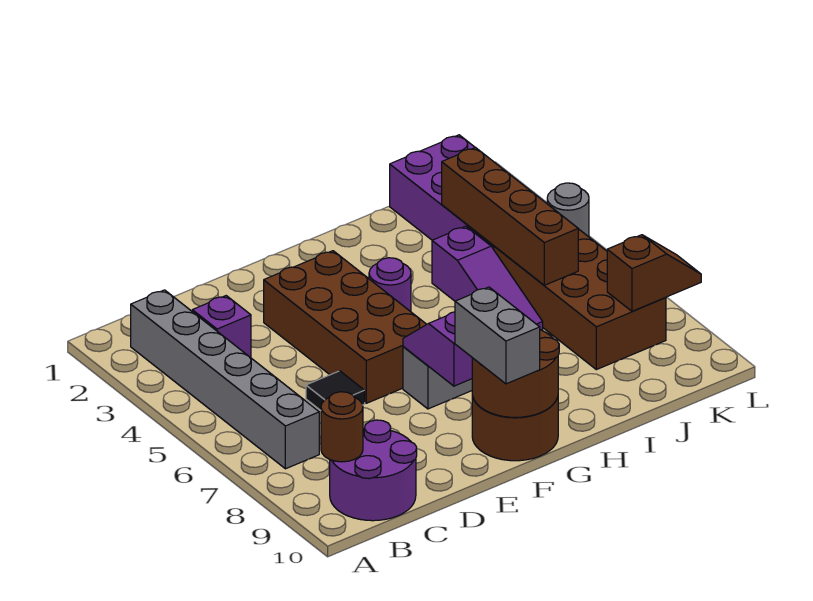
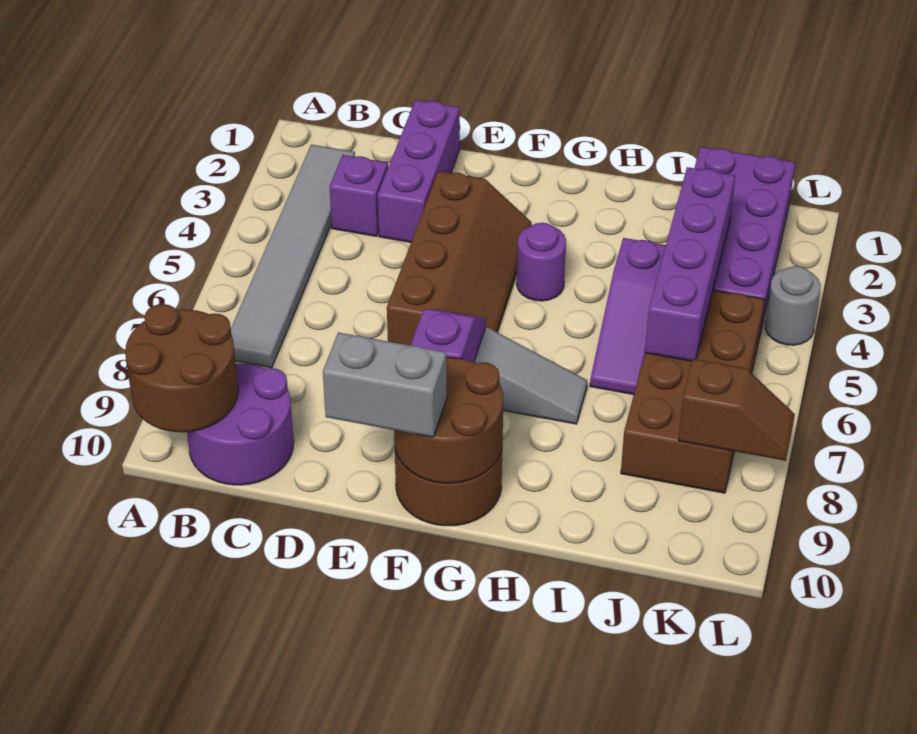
grey 1x6 brick [131,290,319,469] -> grey 1x6 tile [231,145,355,368]
brown 1x1 round brick [321,392,363,462] -> brown 2x2 round brick [125,304,238,432]
none -> purple 1x3 brick [378,100,460,242]
black 1x1 tile [306,371,365,411] -> none
brown 2x4 brick [264,251,427,403] -> brown 2x4 slope [387,171,531,345]
grey 1x2 brick [455,287,540,384] -> grey 1x2 brick turned to [323,332,447,437]
brown 1x4 brick [442,147,578,285] -> purple 1x4 brick [645,167,735,361]

